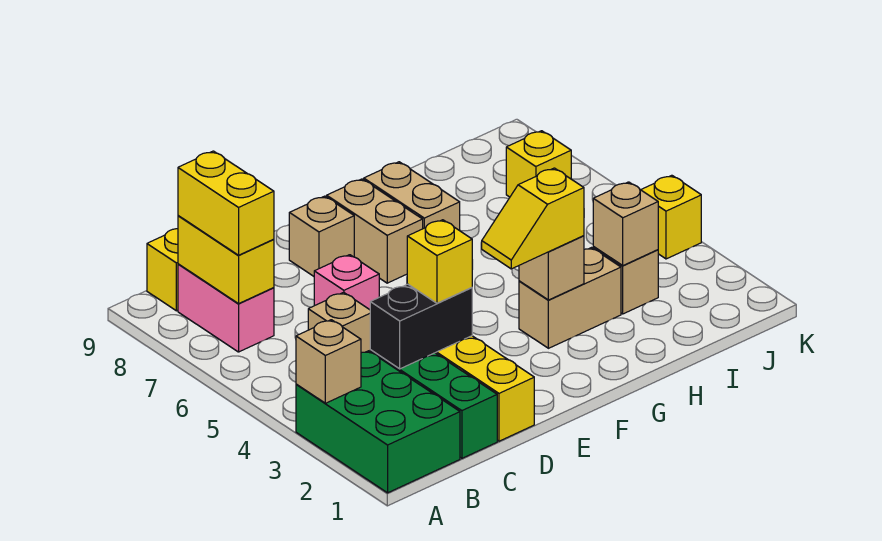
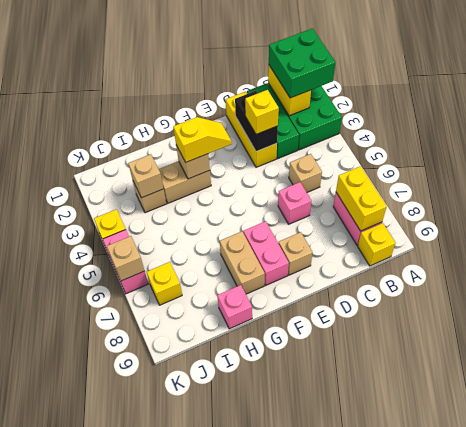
none -> green 2x2 brick [269,28,336,98]
tan 1x1 brick [296,320,361,403] -> tan 1x1 brick moved to [107,236,145,281]
yellow 1x2 brick [178,151,274,255] -> yellow 1x2 brick moved to [268,66,311,116]
black 1x2 brick [370,284,472,369] -> black 1x2 brick turned to [235,91,278,151]
tan 1x2 brick [327,179,423,283] -> pink 1x2 brick [243,221,289,285]
none -> pink 1x1 brick [217,285,252,329]
none -> pink 1x2 brick [103,230,148,294]

